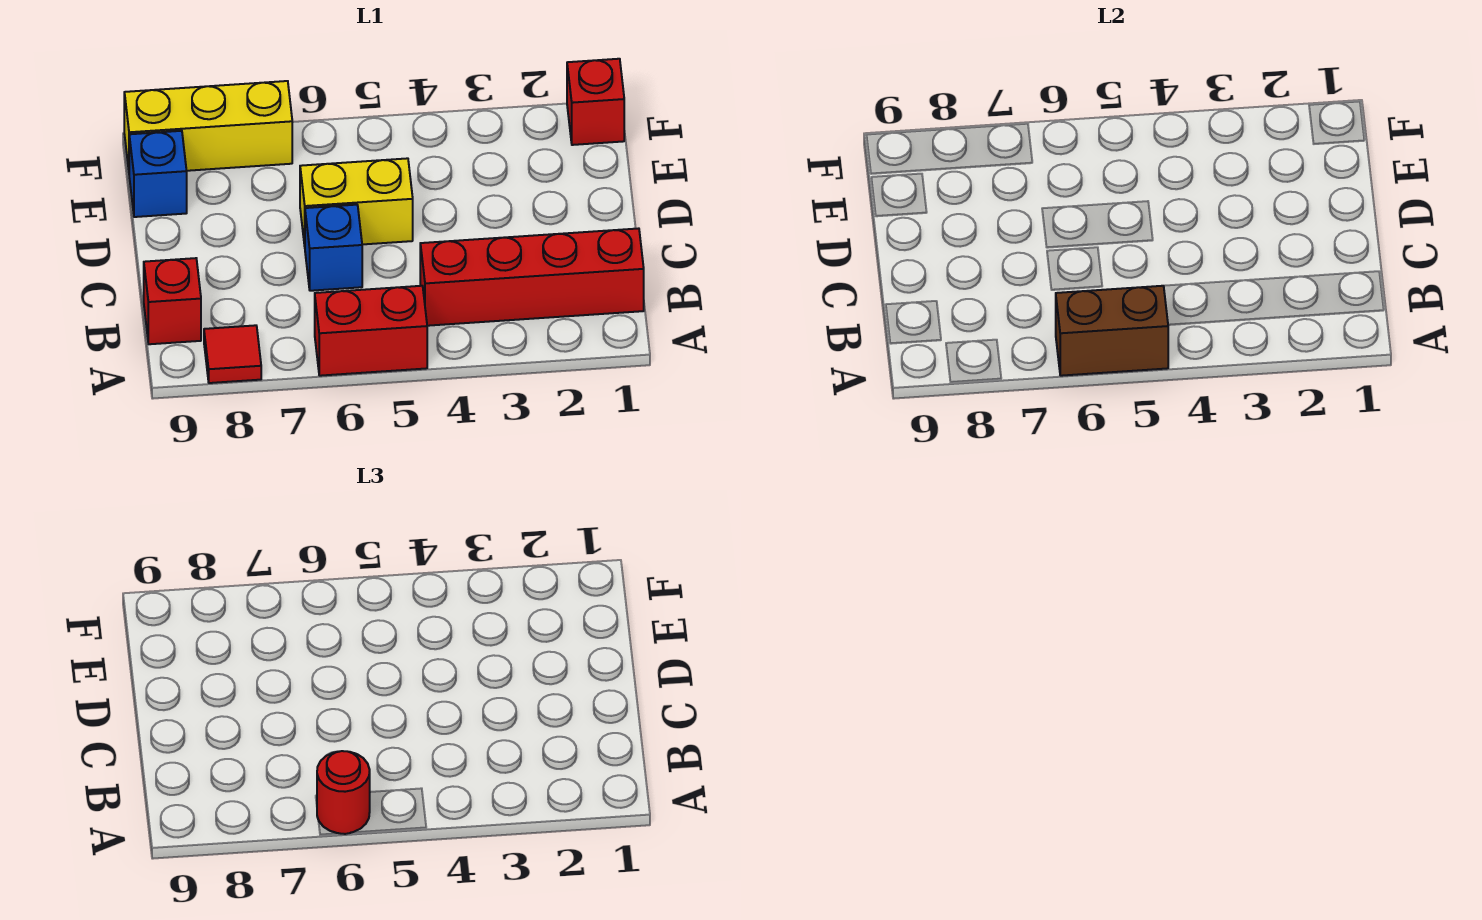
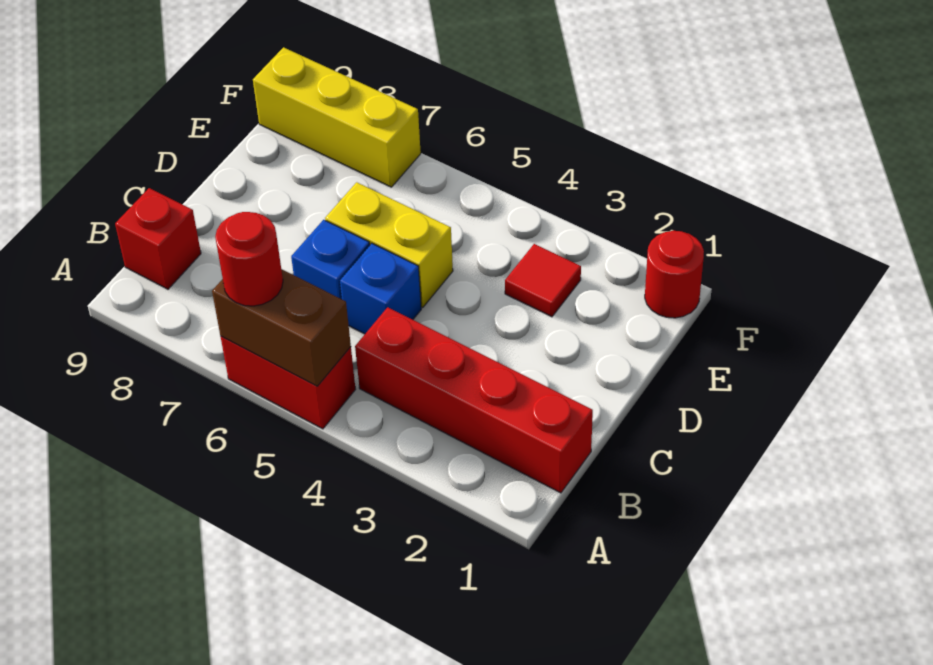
red 1x1 tile [204,325,261,383] -> red 1x1 tile moved to [505,244,581,317]
blue 1x1 brick [129,131,187,217] -> blue 1x1 brick moved to [340,244,421,334]
red 1x1 brick [567,59,624,145] -> red 1x1 round brick [645,231,704,318]

